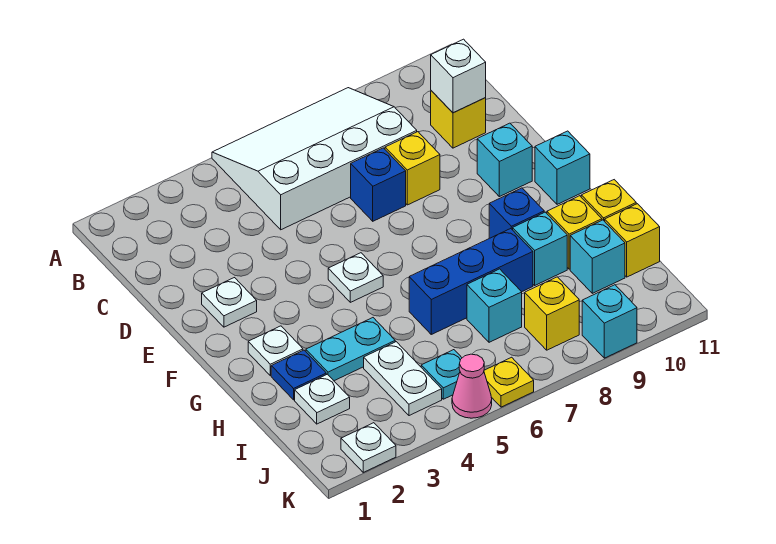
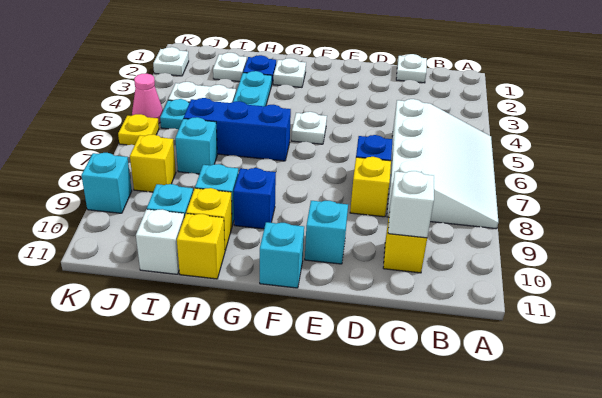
white 1x1 plate [202,278,257,327] -> white 1x1 plate moved to [396,54,427,83]
blue 1x3 brick [409,229,533,334] -> blue 1x3 brick turned to [184,98,291,161]
yellow 1x1 brick [605,204,660,277] -> white 1x1 brick [136,209,184,274]

